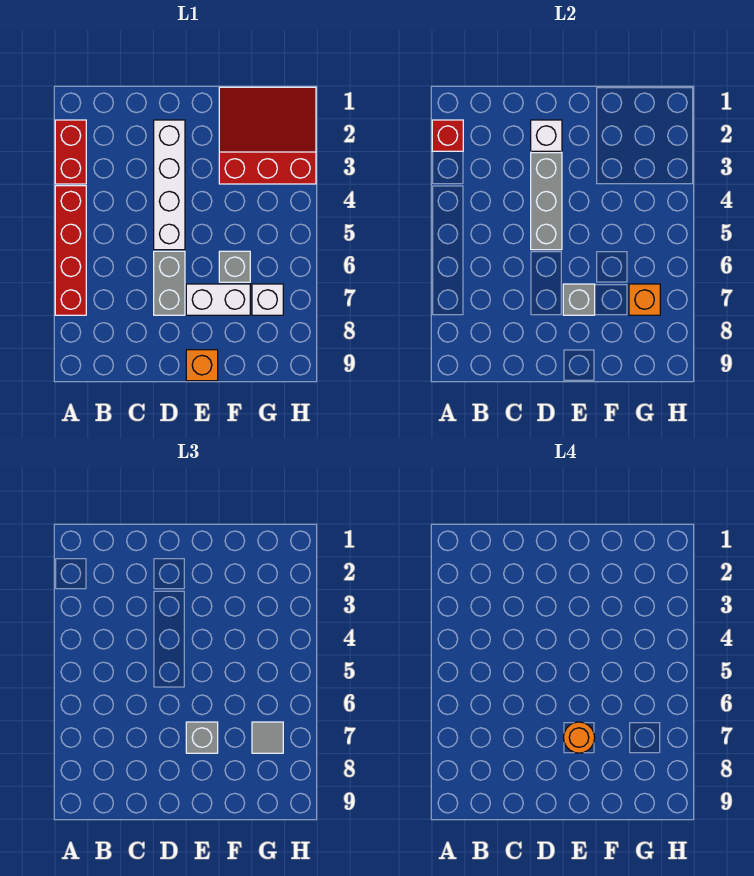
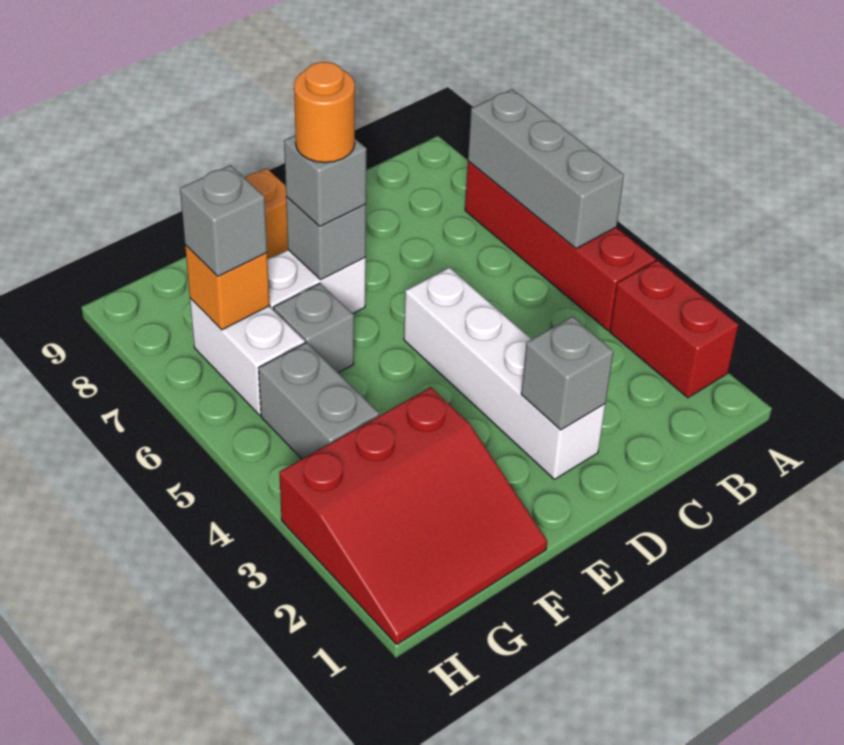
red 1x1 brick [432,120,463,151] -> none
white 1x1 brick [531,120,562,151] -> grey 1x1 brick [521,317,613,430]
grey 1x3 brick [531,153,562,250] -> grey 1x3 brick moved to [468,89,624,249]
grey 1x2 brick [154,251,185,315] -> grey 1x2 brick moved to [259,342,379,459]
white 1x1 brick [252,284,283,315] -> white 1x2 brick [190,298,305,415]
grey 1x1 tile [252,722,283,753] -> grey 1x1 brick [180,165,267,276]

